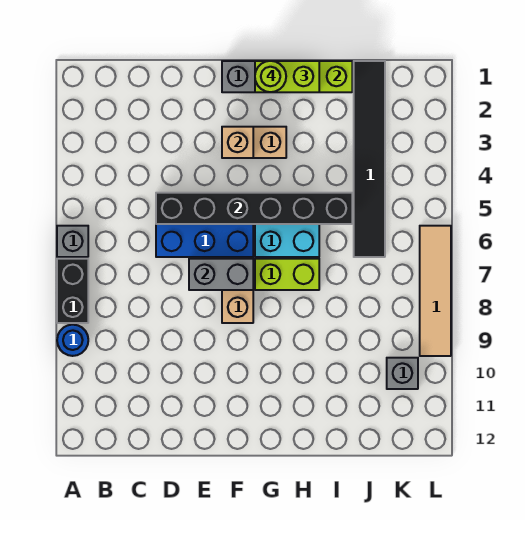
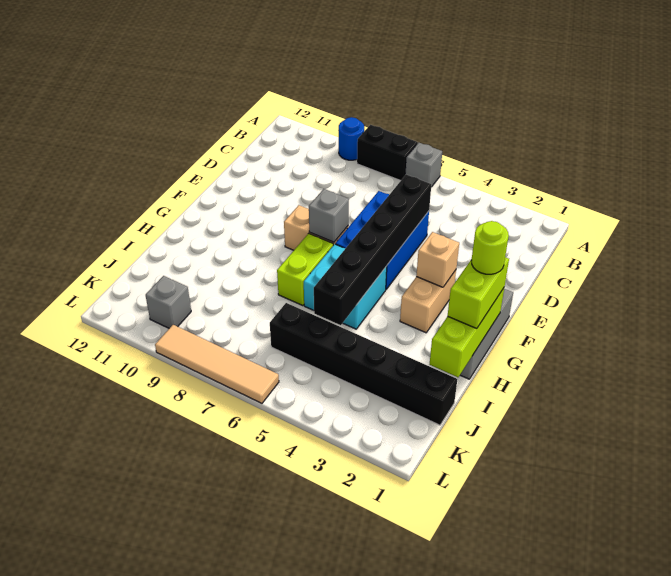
grey 1x2 brick [189,259,253,290] -> grey 1x1 brick [309,189,349,242]
black 1x6 tile [354,61,385,257] -> black 1x6 brick [270,303,457,425]

